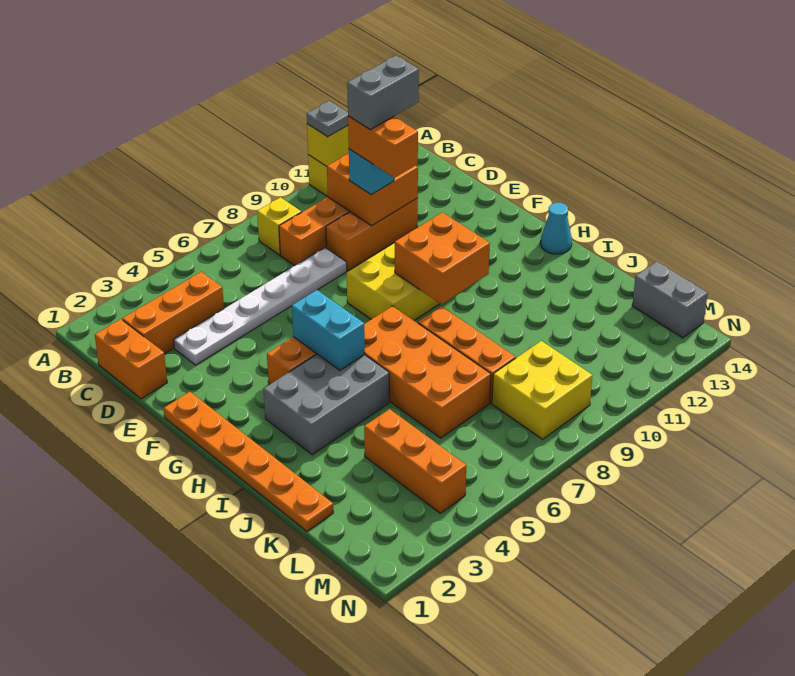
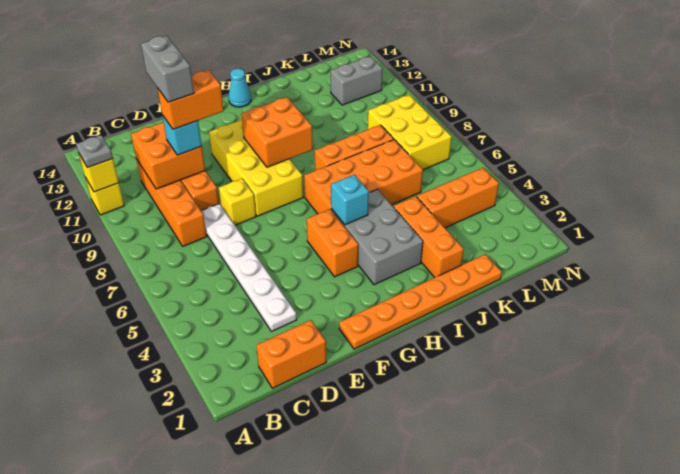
yellow 1x1 brick [257,197,301,255] -> yellow 1x1 brick moved to [219,179,256,225]
orange 1x3 brick [122,272,224,354] -> orange 1x3 brick moved to [394,196,464,278]
cyan 1x2 brick [292,290,365,370] -> cyan 1x1 brick [331,175,369,225]
yellow 2x2 brick [492,341,592,439] -> yellow 2x3 brick [368,95,452,170]
grey 1x2 brick [632,261,708,338] -> grey 1x2 brick moved to [331,56,383,105]

